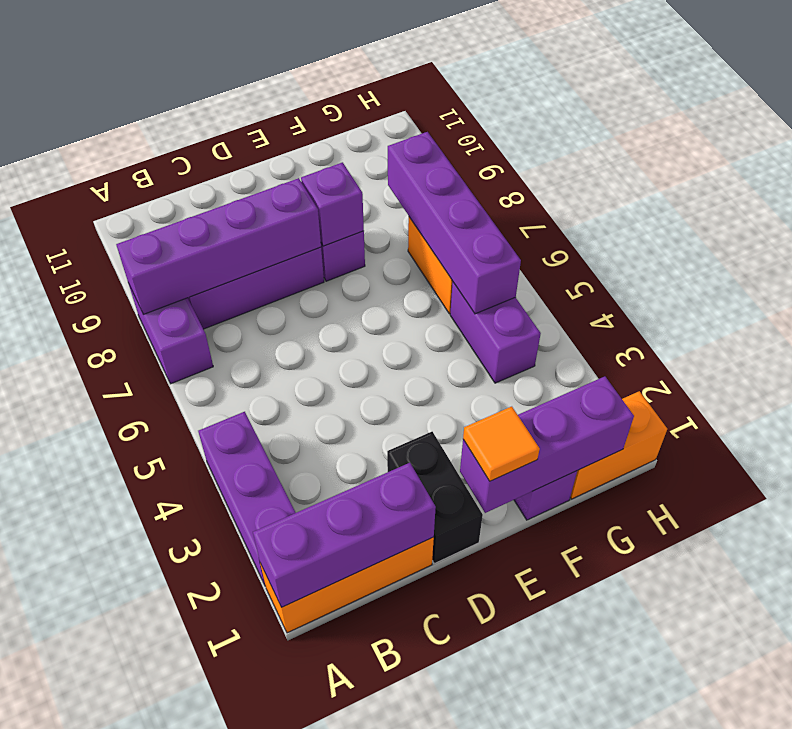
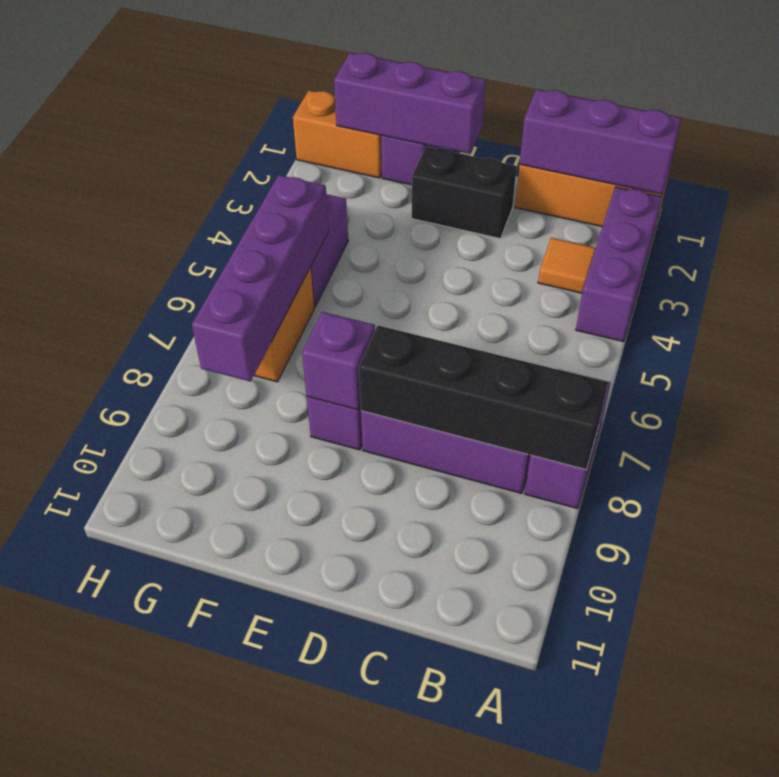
purple 1x4 brick [116,178,321,314] -> black 1x4 brick [359,326,608,470]
black 1x2 brick [387,432,483,564] -> black 1x2 brick turned to [412,147,517,238]
orange 1x1 tile [463,407,540,481] -> orange 1x1 tile moved to [538,238,596,293]

